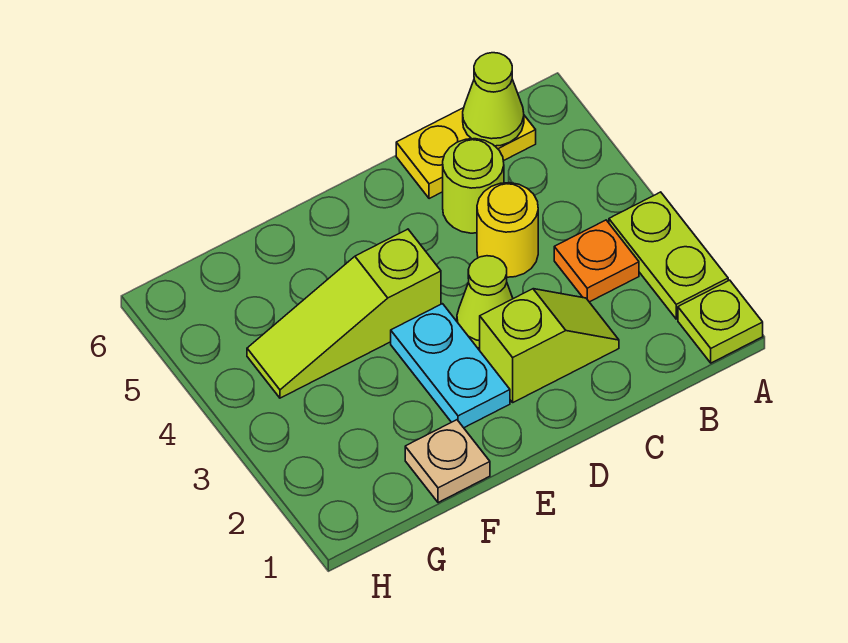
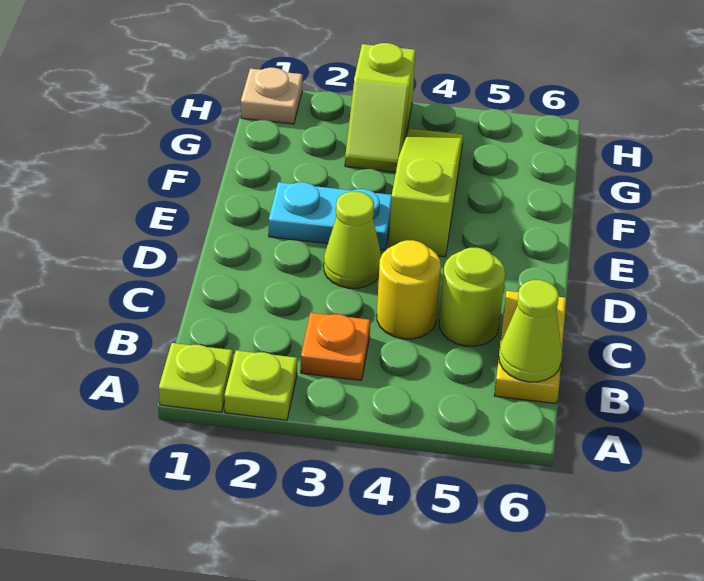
lime 1x2 plate [609,192,728,319] -> lime 1x1 plate [224,350,297,420]
lime 1x2 slope [480,289,619,402] -> lime 1x2 slope moved to [345,43,416,172]
tan 1x1 plate [405,420,490,503] -> tan 1x1 plate moved to [241,68,302,124]

